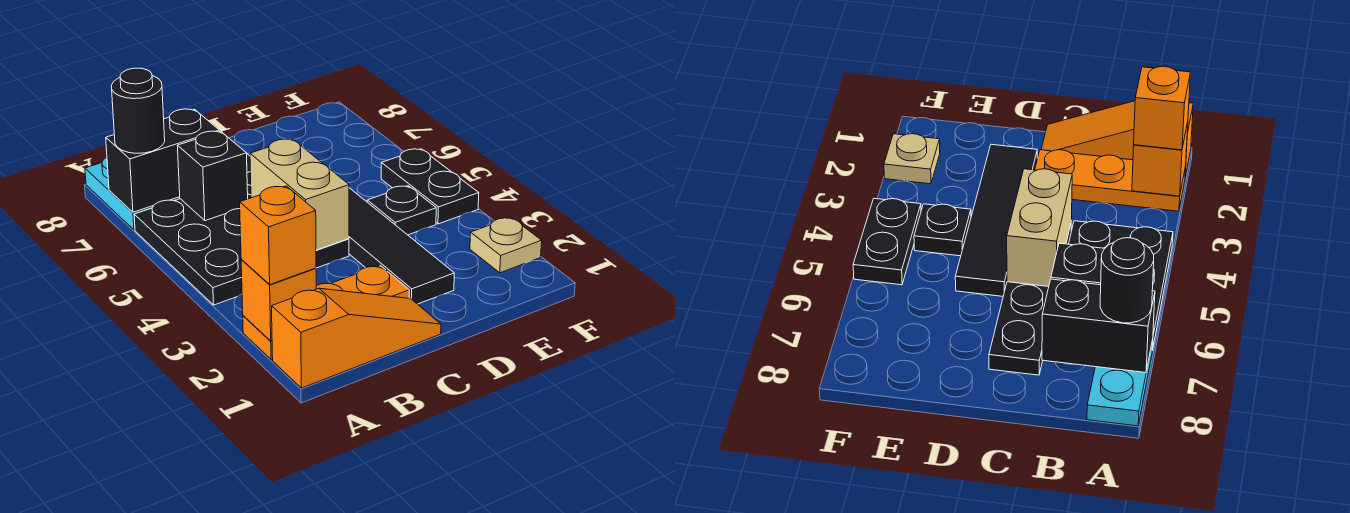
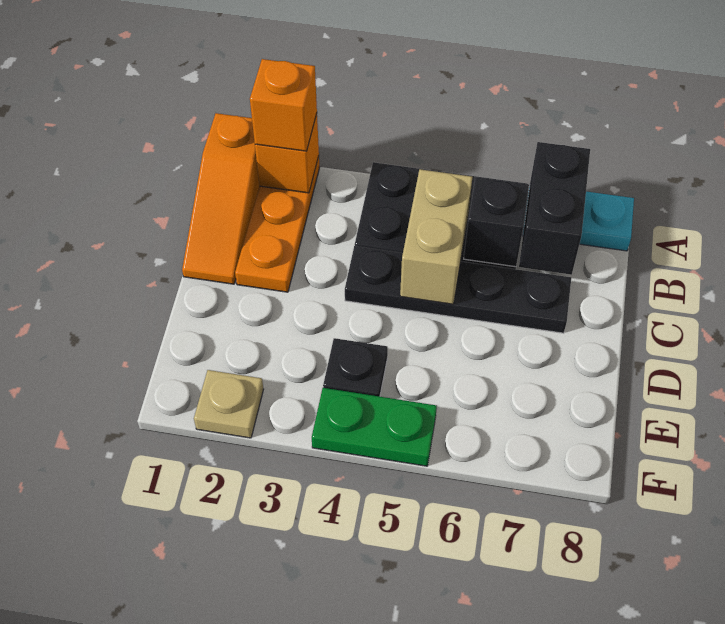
black 1x1 round brick [111,68,165,153] -> none
tan 1x2 brick [250,139,349,250] -> tan 1x2 brick turned to [400,169,472,304]
black 1x4 tile [349,188,454,304] -> none
black 1x2 plate [381,149,479,224] -> green 1x2 plate [312,388,437,466]

